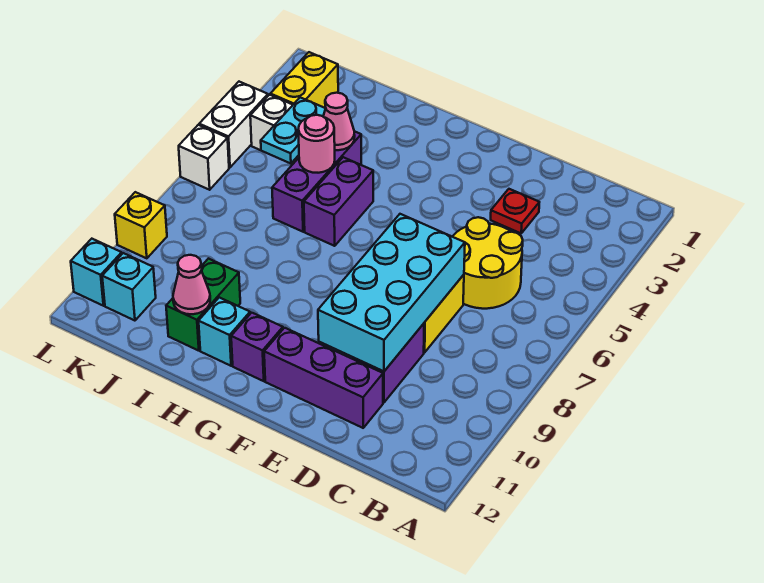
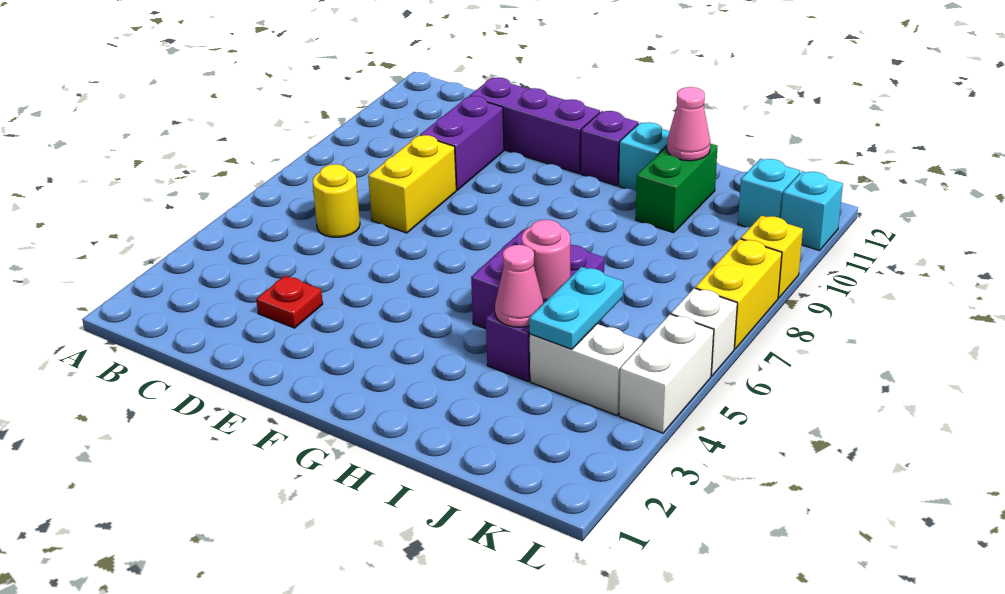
yellow 2x2 round brick [452,217,523,309] -> yellow 1x1 round brick [313,164,360,237]
cyan 2x4 brick [318,214,465,371] -> none
yellow 1x2 brick [270,52,338,108] -> yellow 1x2 brick moved to [695,239,782,349]

